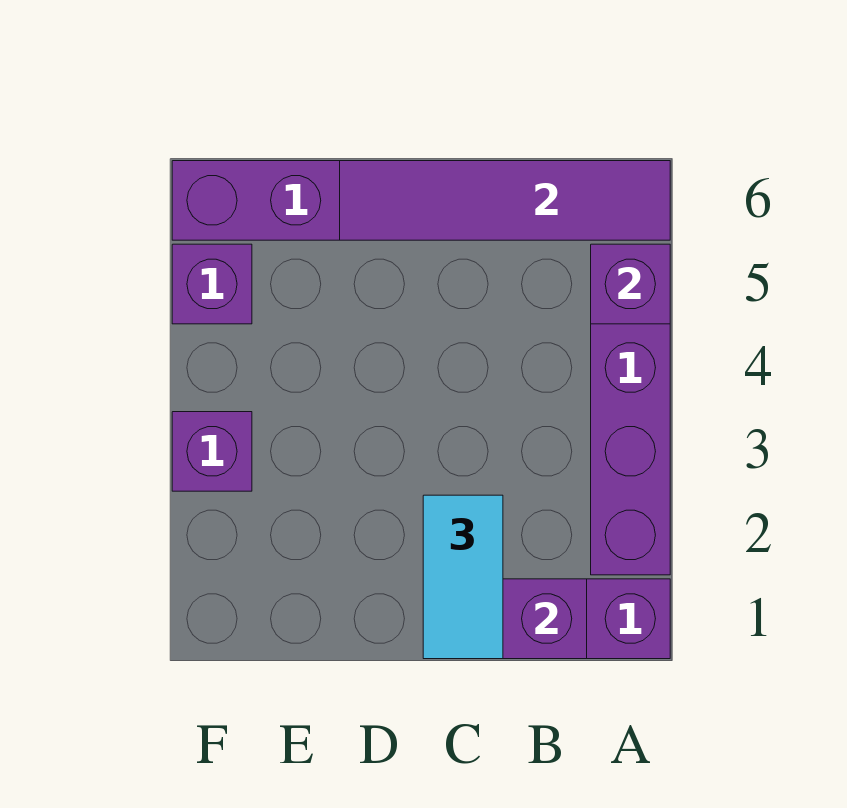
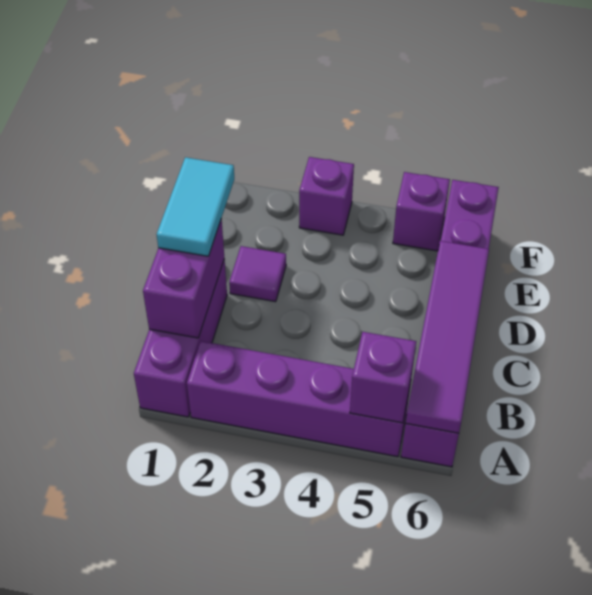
cyan 1x2 tile [423,495,503,659] -> cyan 1x2 tile turned to [157,157,234,256]
none -> purple 1x1 tile [229,246,286,302]

